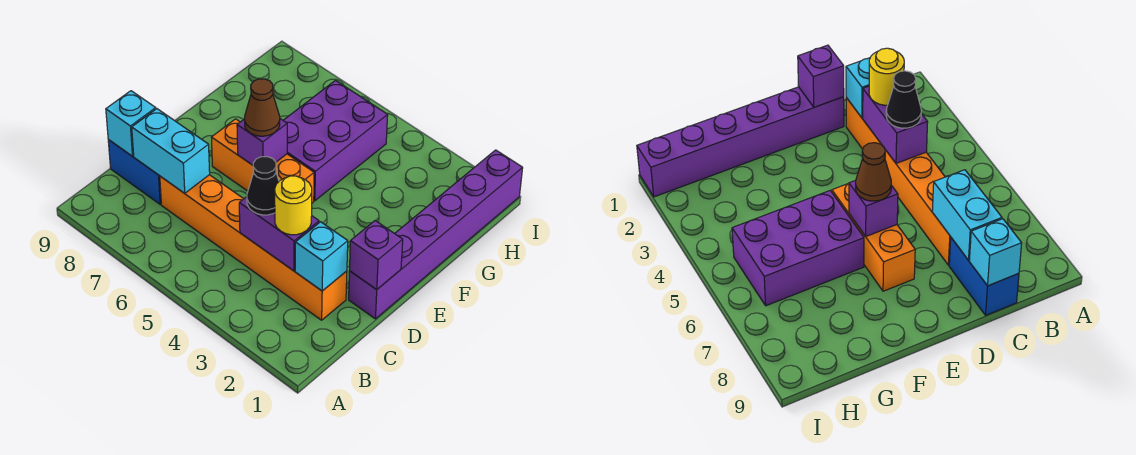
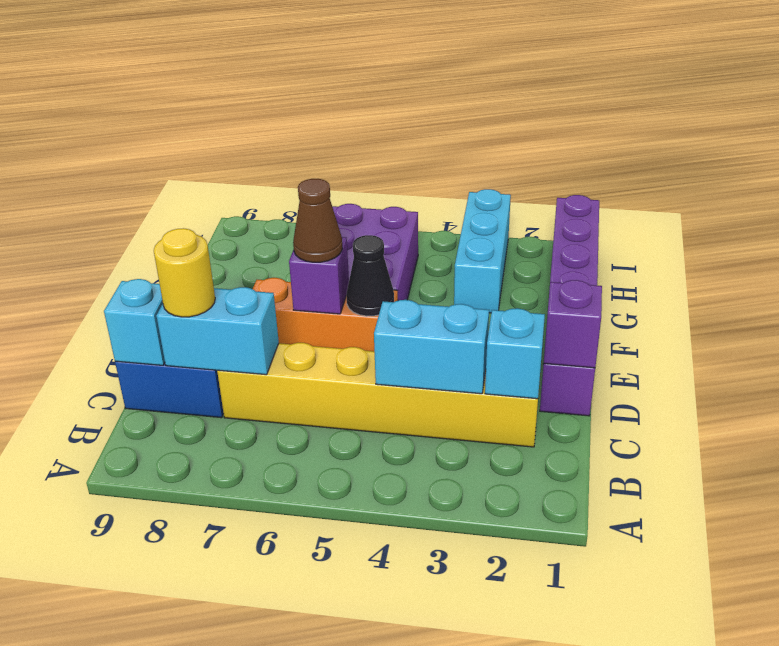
orange 1x6 brick [160,175,347,320] -> yellow 1x6 brick [217,343,538,447]
purple 1x2 brick [239,197,319,271] -> cyan 1x2 brick [374,300,489,394]
yellow 1x1 round brick [275,176,312,235] -> yellow 1x1 round brick moved to [154,228,215,317]
black 1x1 cone [247,157,279,215] -> black 1x1 cone moved to [347,235,394,316]
none -> cyan 1x3 brick [454,189,511,313]

